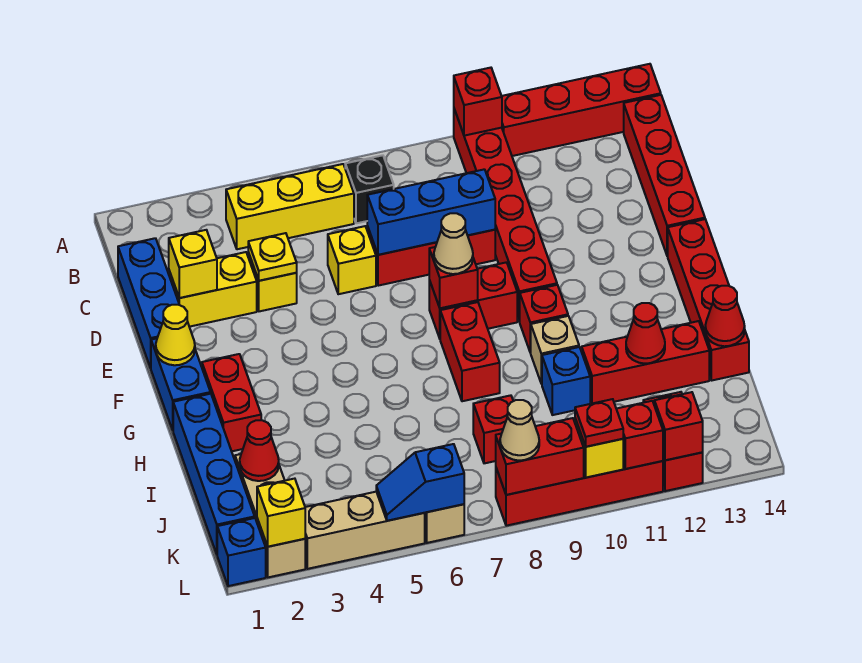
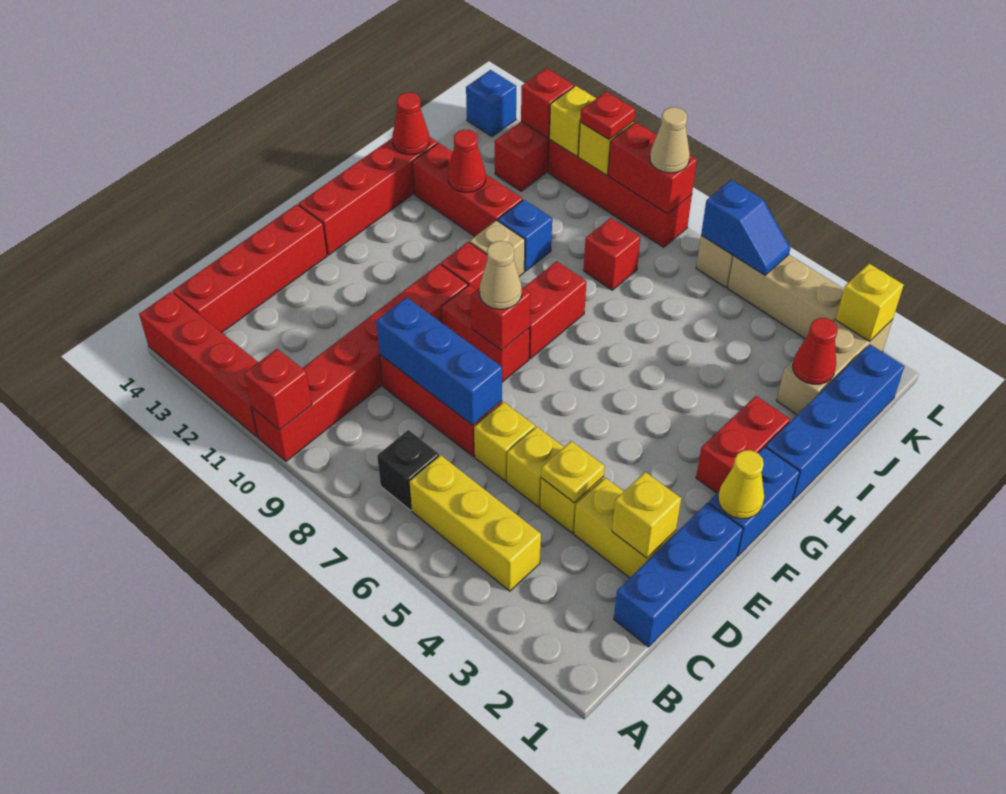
none -> yellow 1x1 brick [507,427,564,507]
blue 1x1 brick [217,518,266,586] -> blue 1x1 brick moved to [466,70,516,137]
red 1x1 brick [617,401,663,469] -> yellow 1x1 brick [549,86,596,156]

